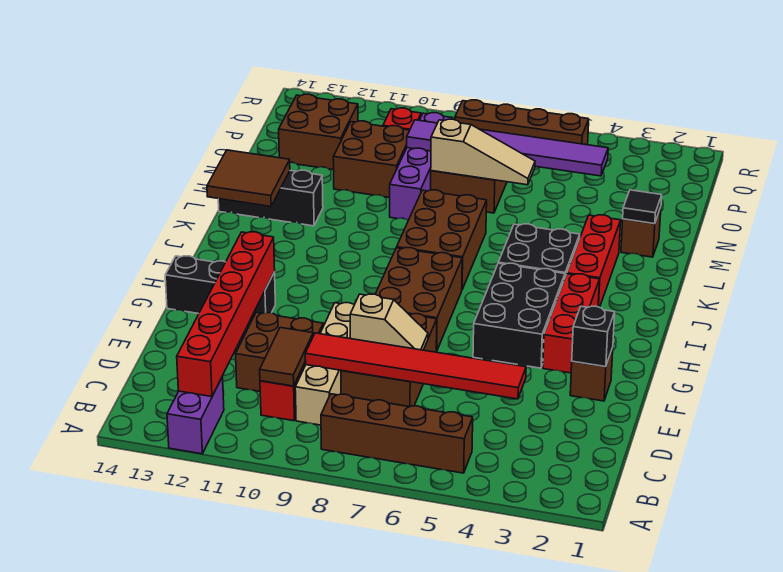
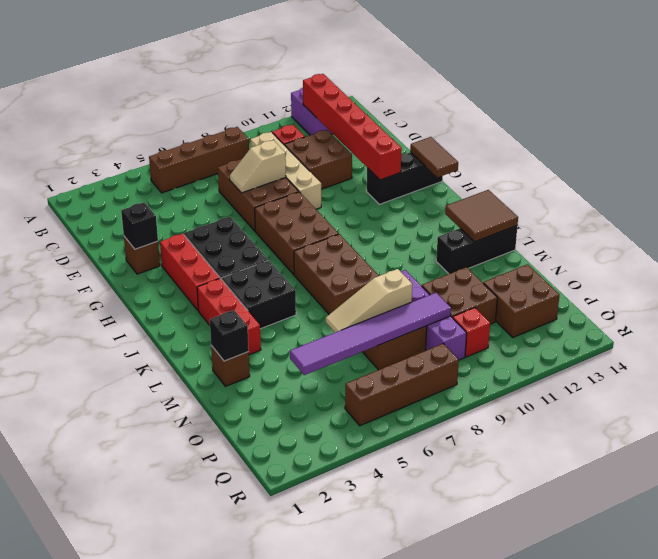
brown 1x2 tile [260,327,313,386] -> brown 1x2 tile moved to [410,137,458,177]
red 1x6 tile [305,333,526,399] -> none
black 1x1 tile [623,190,662,224] -> black 1x1 brick [210,310,249,361]

